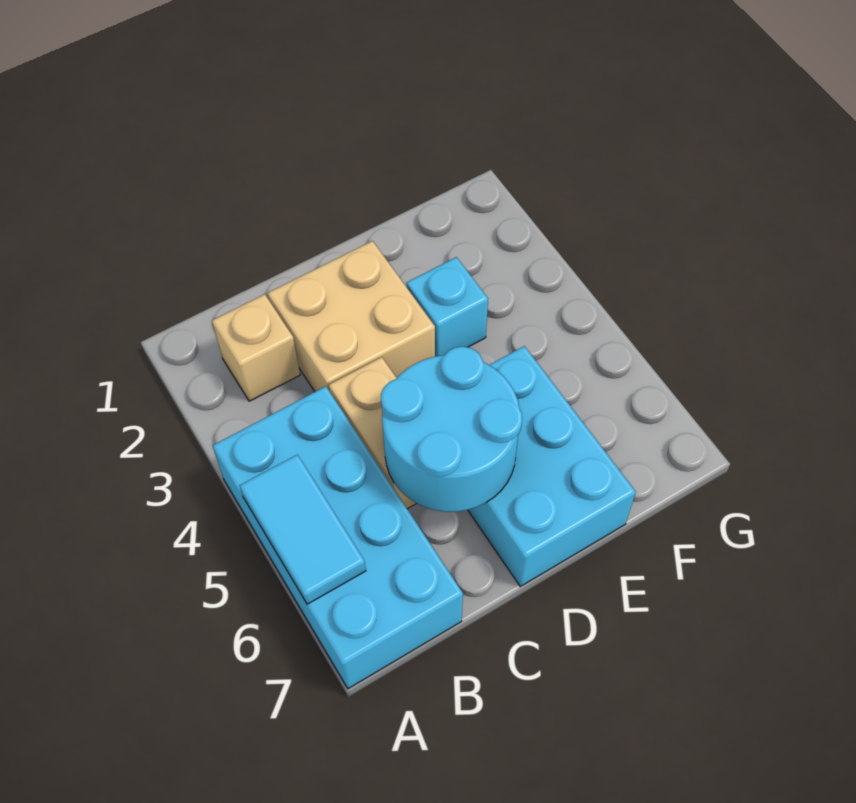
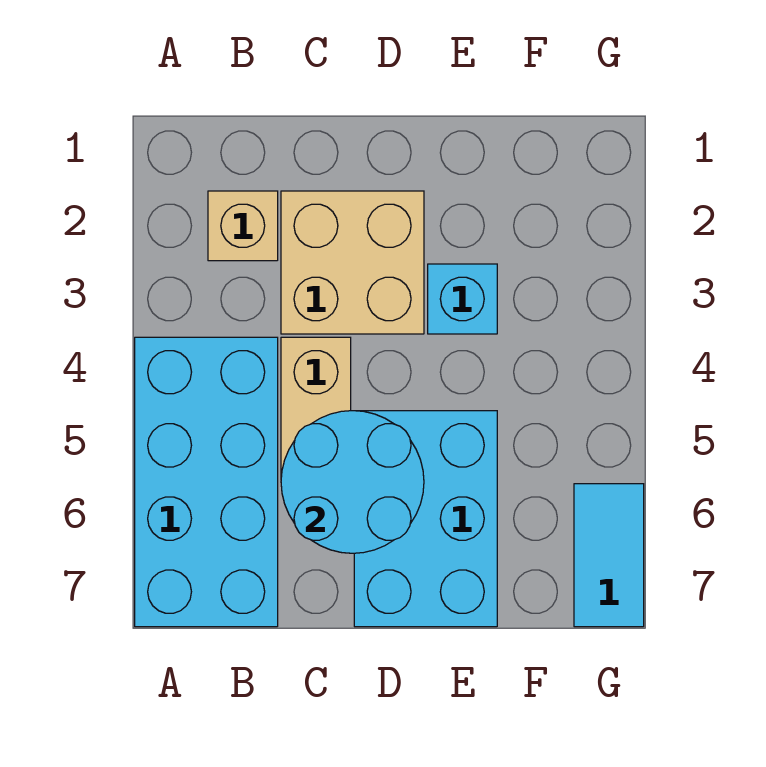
cyan 1x2 tile [240,455,366,604] -> cyan 1x2 tile moved to [574,484,644,627]

